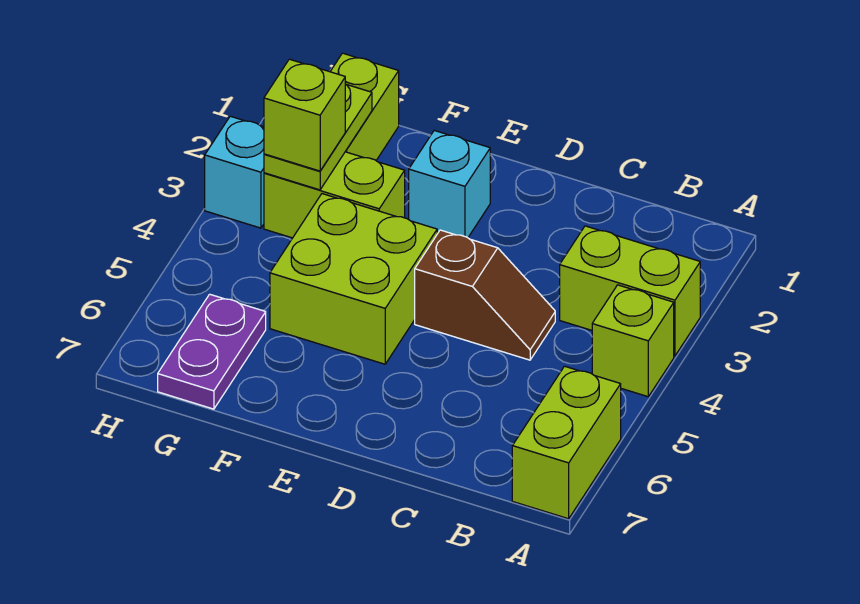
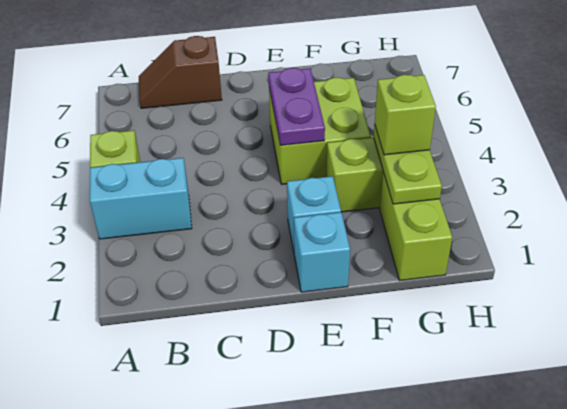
lime 1x2 brick [560,226,700,356] -> cyan 1x2 brick [90,158,192,239]
lime 1x2 brick [512,366,621,519] -> none
brown 1x2 slope [415,230,555,360] -> brown 1x2 slope moved to [139,36,222,108]
purple 1x2 plate [158,294,266,409] -> purple 1x2 plate moved to [268,68,325,145]
cyan 1x1 brick [205,116,264,228] -> cyan 1x1 brick moved to [294,212,350,292]

